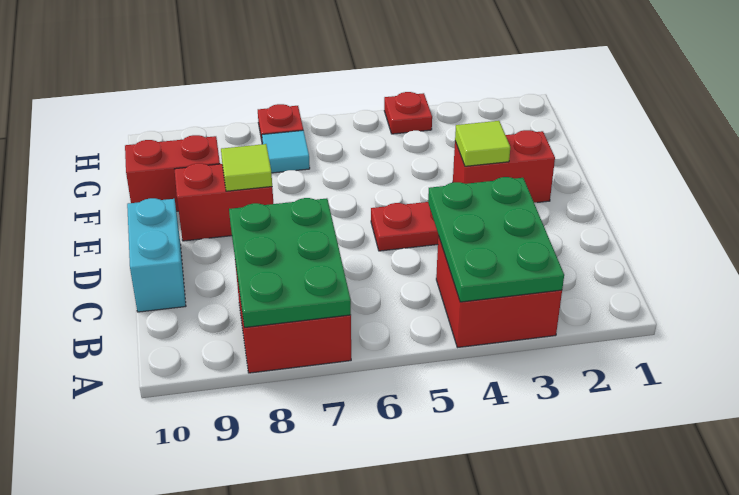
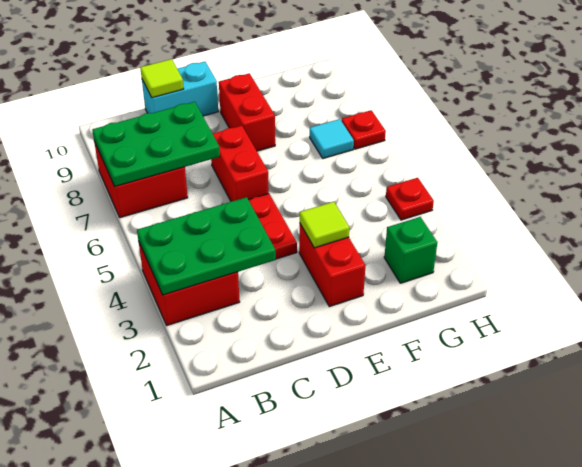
lime 1x1 tile [221,144,272,191] -> lime 1x1 tile moved to [140,59,184,98]
red 1x2 brick [125,135,220,211] -> red 1x2 brick moved to [211,126,269,201]
none -> green 1x1 brick [384,217,437,283]

